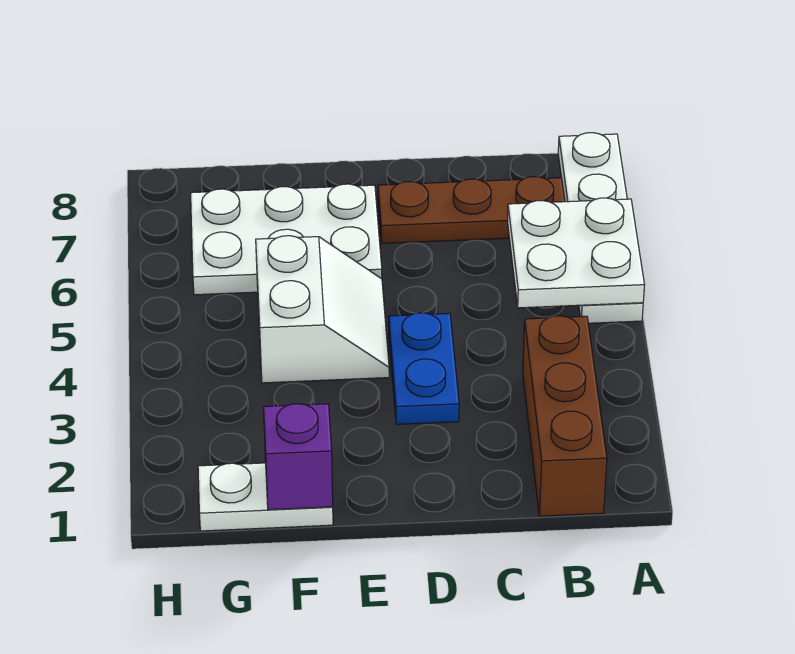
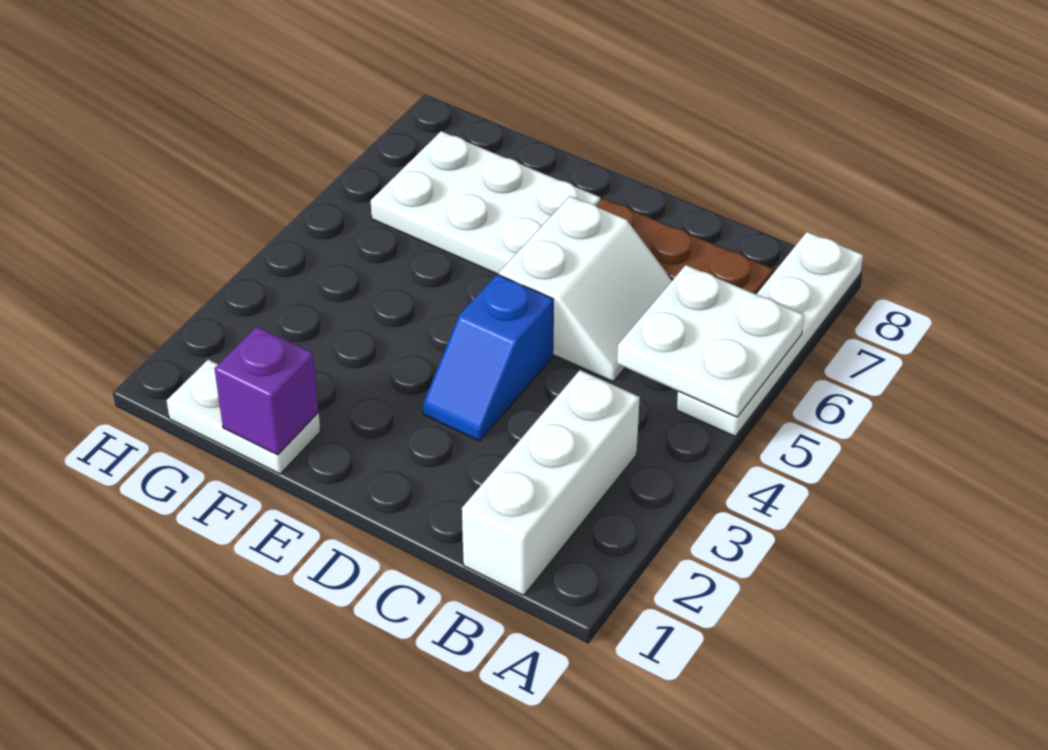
brown 1x3 brick [523,316,607,516] -> white 1x3 brick [462,370,640,595]
blue 1x2 plate [389,313,459,424] -> blue 1x2 slope [423,274,553,441]
white 2x2 slope [256,236,389,383] -> white 2x2 slope moved to [499,196,672,381]

